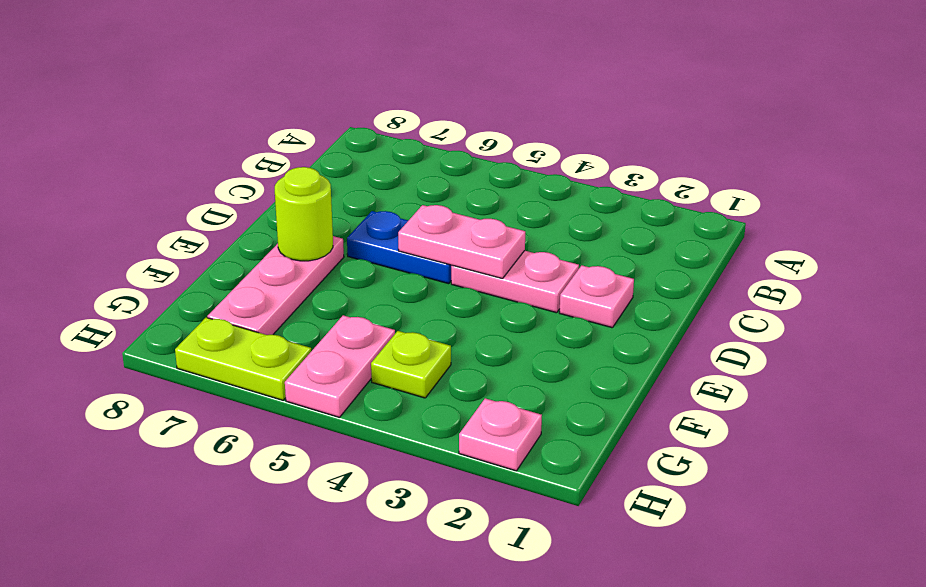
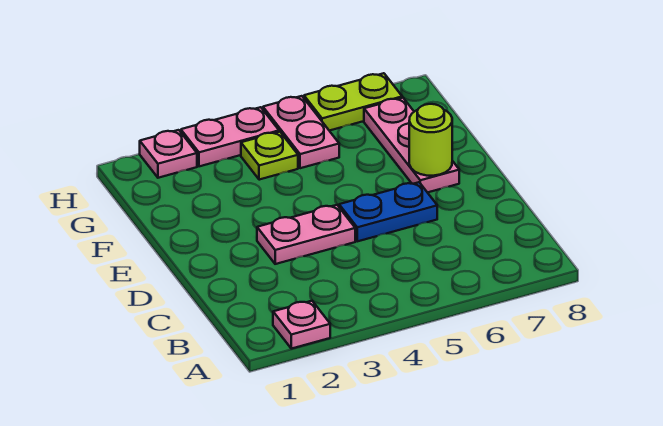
pink 1x1 plate [560,265,634,328] -> pink 1x1 plate moved to [273,301,330,349]
pink 1x2 plate [398,205,525,279] -> pink 1x2 plate moved to [181,107,279,166]

